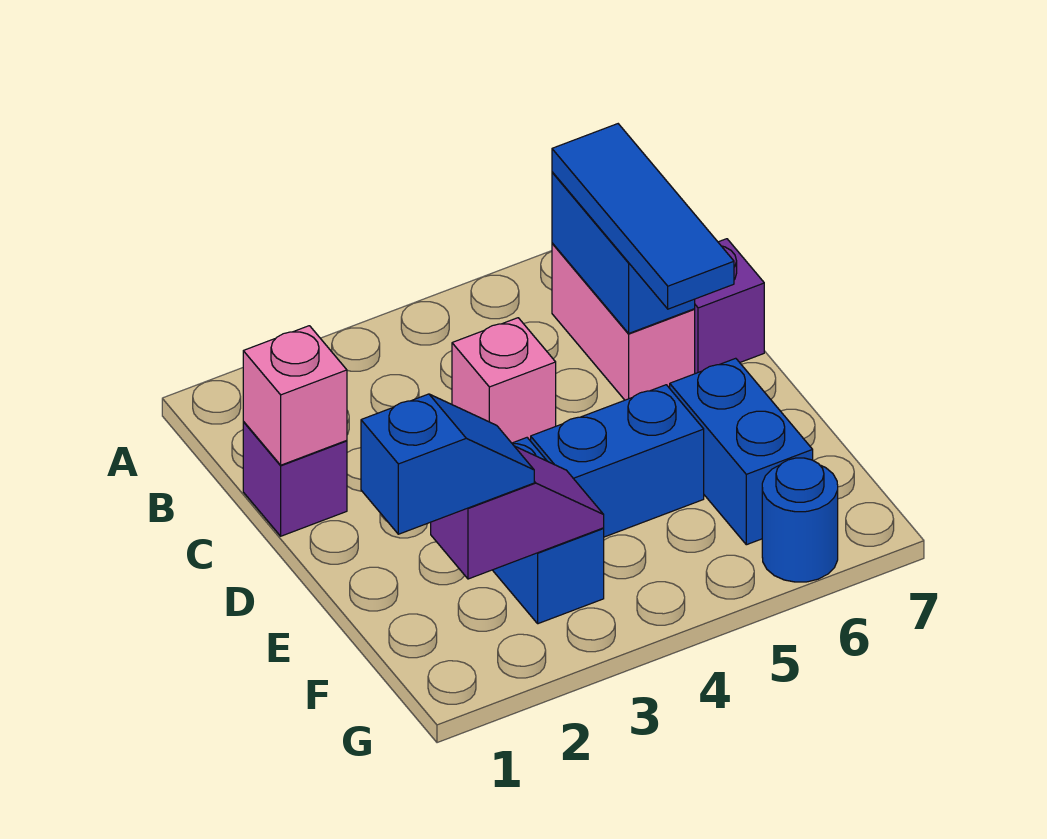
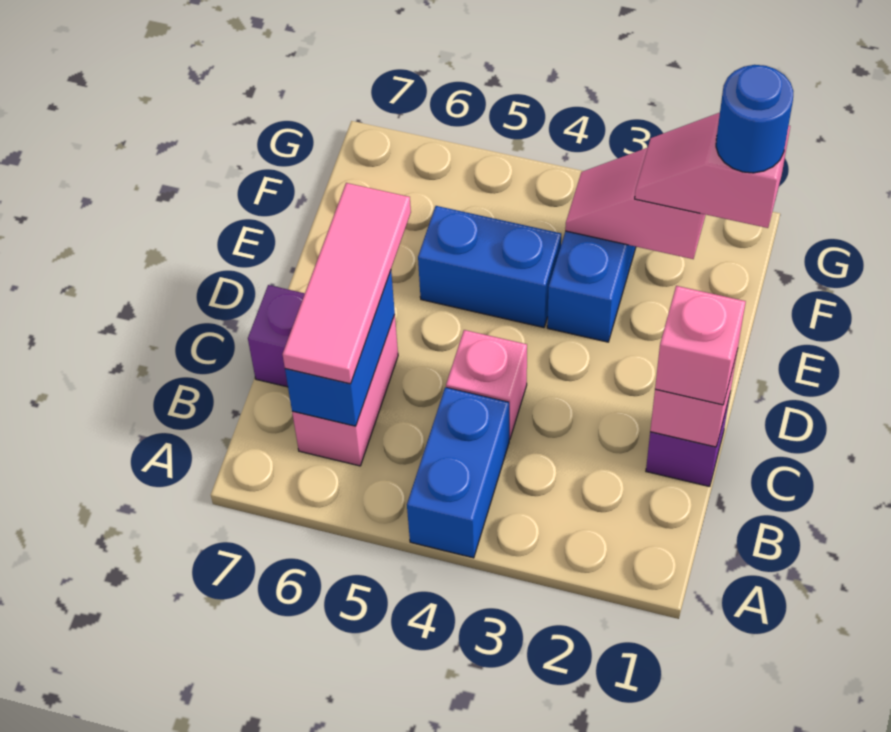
blue 1x3 tile [552,124,734,309] -> pink 1x3 tile [282,183,411,384]
none -> pink 1x1 brick [655,286,746,405]
blue 1x2 brick [670,358,813,545] -> blue 1x2 brick moved to [407,387,509,558]
blue 1x2 slope [361,394,534,534] -> pink 1x2 slope [635,113,790,228]
purple 1x2 slope [431,446,604,579] -> pink 1x2 slope [565,148,705,259]
blue 1x1 round brick [762,458,838,582] -> blue 1x1 round brick moved to [716,65,793,173]

